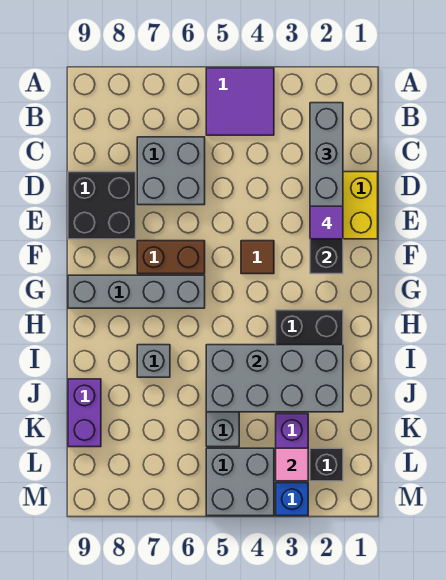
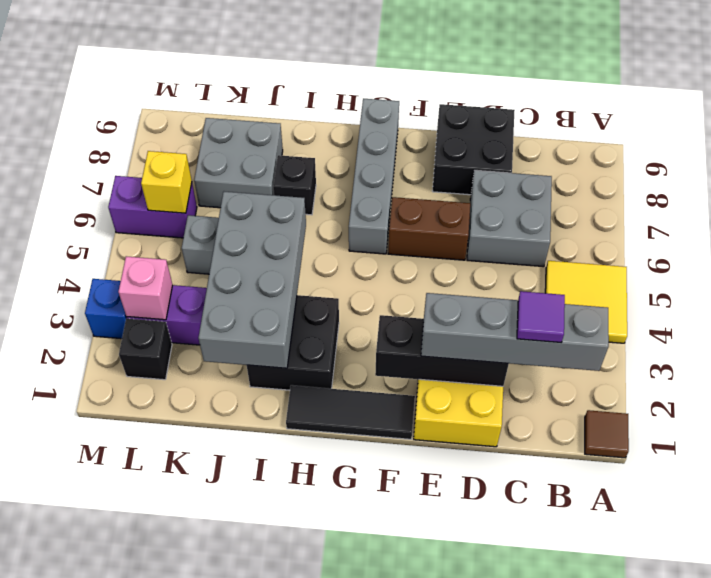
purple 2x2 tile [206,68,274,135] -> yellow 2x2 tile [545,261,627,343]
purple 1x1 tile [310,206,343,239] -> purple 1x1 tile moved to [517,291,565,343]
none -> black 1x3 tile [286,385,415,439]
brown 1x1 tile [241,241,274,274] -> brown 1x1 tile moved to [585,410,629,458]
brown 1x2 brick [137,241,205,274] -> brown 1x2 brick turned to [388,197,470,260]
grey 1x1 brick [137,345,170,377] -> black 1x1 brick [273,155,316,215]
purple 1x2 brick [68,379,101,447] -> purple 1x2 brick moved to [108,176,197,238]
pink 1x1 tile [276,448,308,481] -> pink 1x1 brick [118,256,173,320]
grey 2x2 brick [206,448,274,516] -> grey 2x2 brick moved to [194,118,283,208]
none -> yellow 1x1 brick [141,151,192,213]

